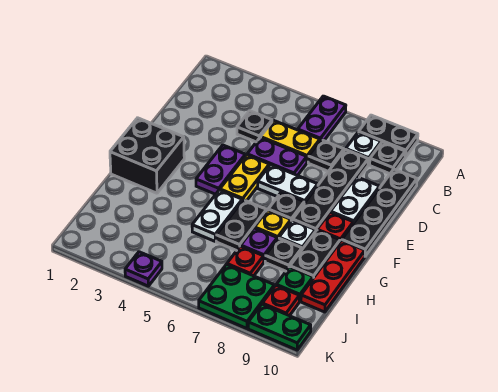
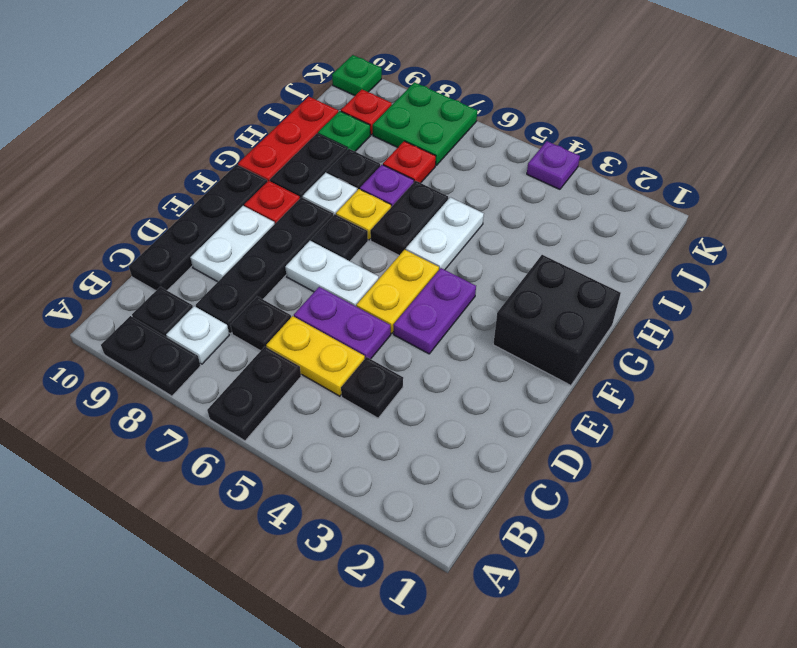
purple 1x2 plate [298,96,346,141] -> black 1x2 plate [207,347,301,441]
green 1x2 plate [248,304,311,350] -> green 1x1 plate [332,55,382,95]

